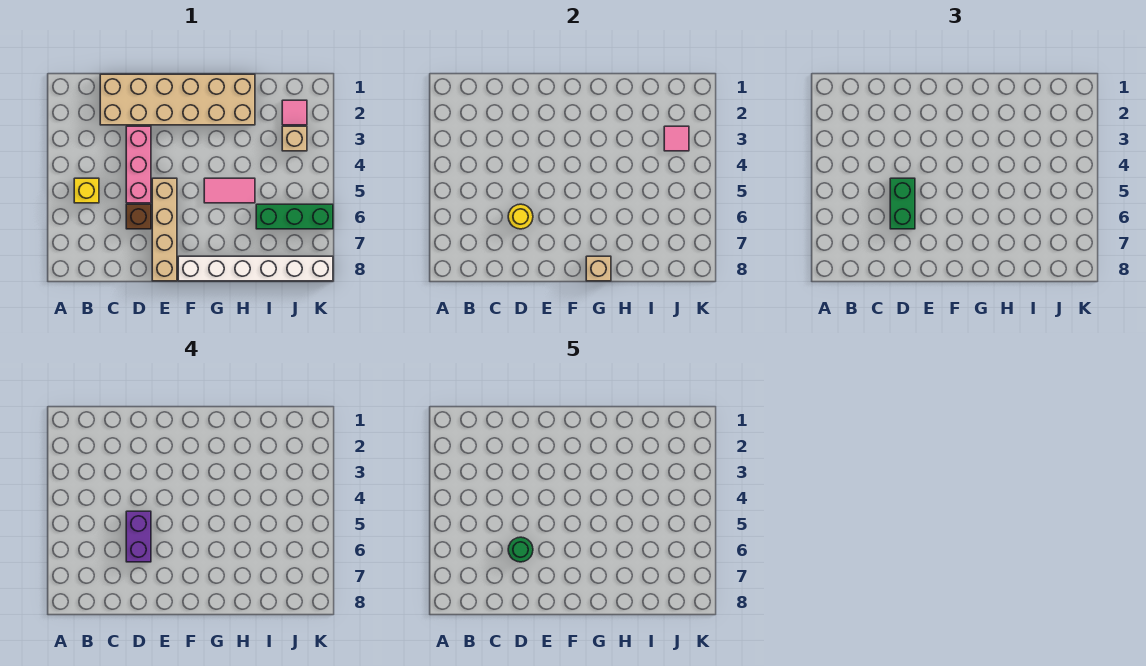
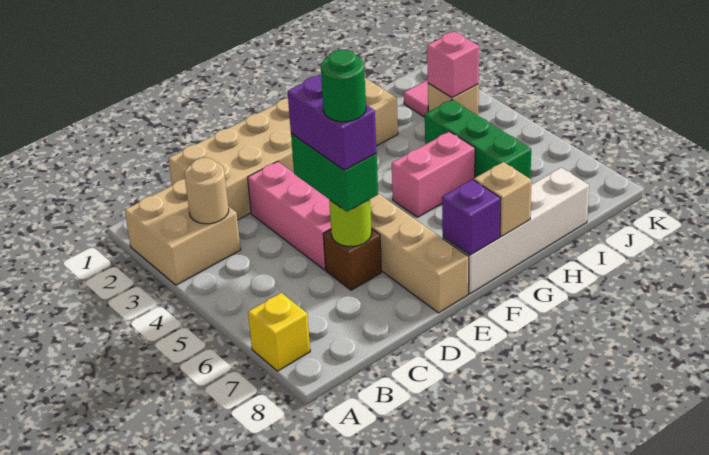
none -> tan 2x2 brick [125,179,241,285]
none -> tan 1x1 round brick [184,158,229,224]
yellow 1x1 brick [74,178,99,203] -> yellow 1x1 brick moved to [248,293,310,371]
yellow 1x1 round brick [508,204,533,229] -> lime 1x1 round brick [329,199,372,247]
white 1x6 brick [178,256,333,281] -> white 1x4 brick [443,167,589,294]
none -> purple 1x1 brick [442,179,501,255]
pink 1x2 tile [204,178,255,203] -> pink 1x2 brick [392,132,475,217]
green 1x3 brick [256,204,333,229] -> green 1x3 brick turned to [425,100,531,178]
pink 1x1 tile [664,126,689,151] -> pink 1x1 brick [427,32,479,98]

